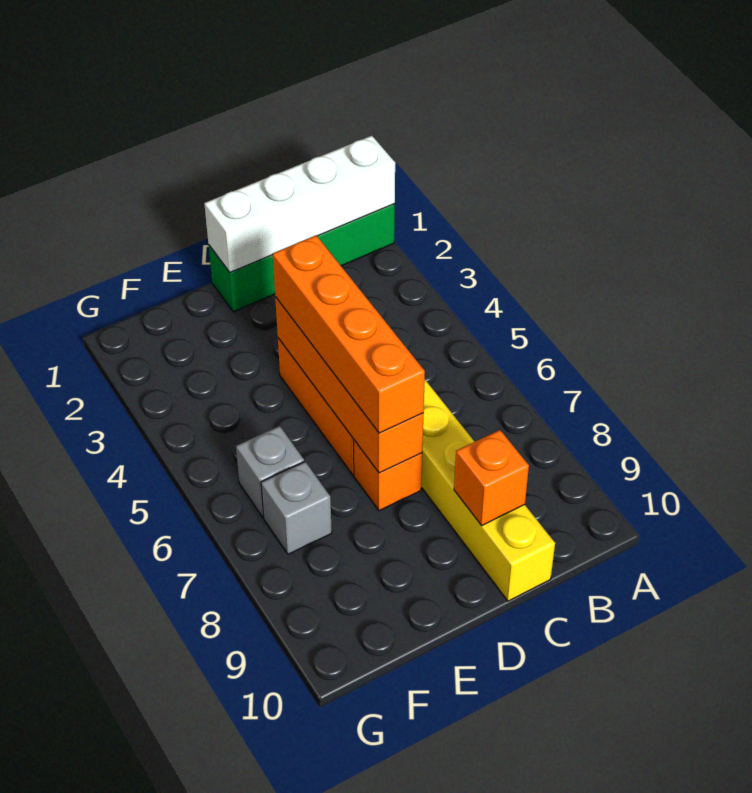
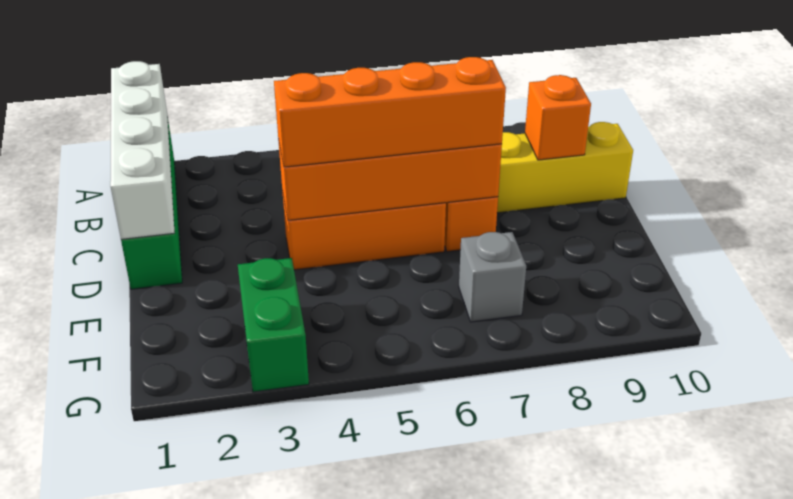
none -> green 1x2 brick [238,258,309,392]
grey 1x1 brick [236,426,304,517] -> none

